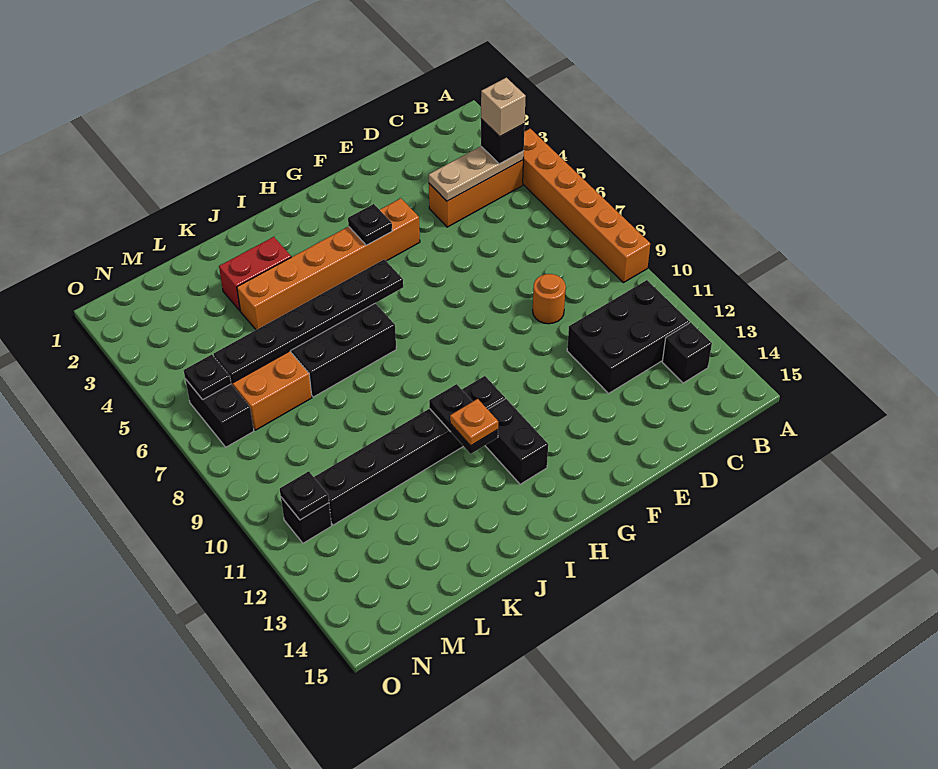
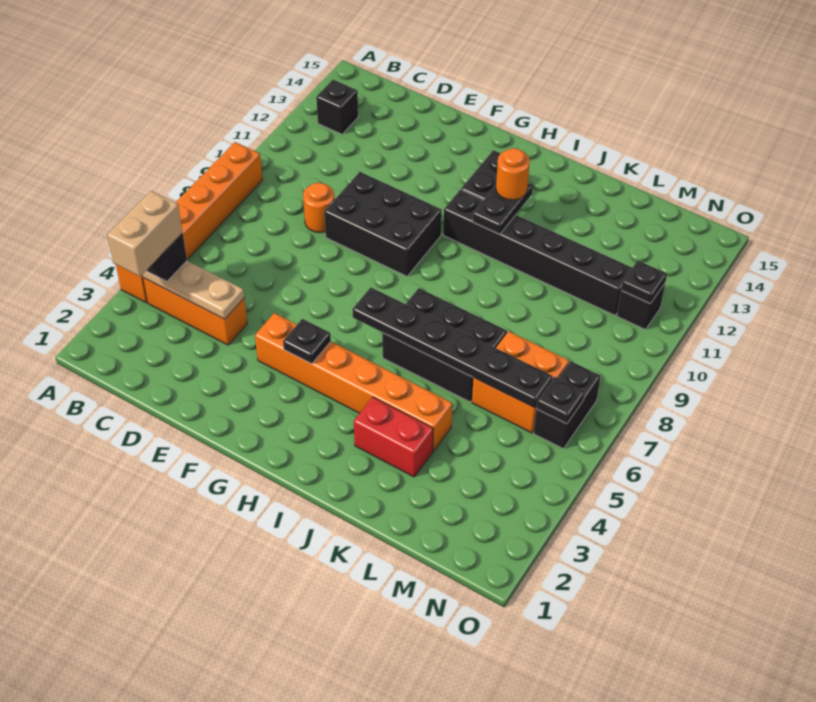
tan 1x1 brick [481,78,526,137] -> tan 1x2 brick [107,191,183,276]
black 2x3 brick [567,280,690,393] -> black 2x3 brick moved to [324,172,442,276]
orange 1x1 plate [450,399,498,446] -> orange 1x1 round brick [496,148,530,200]

